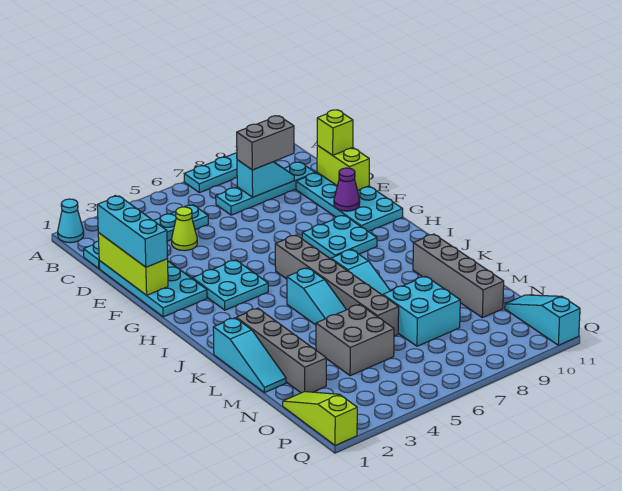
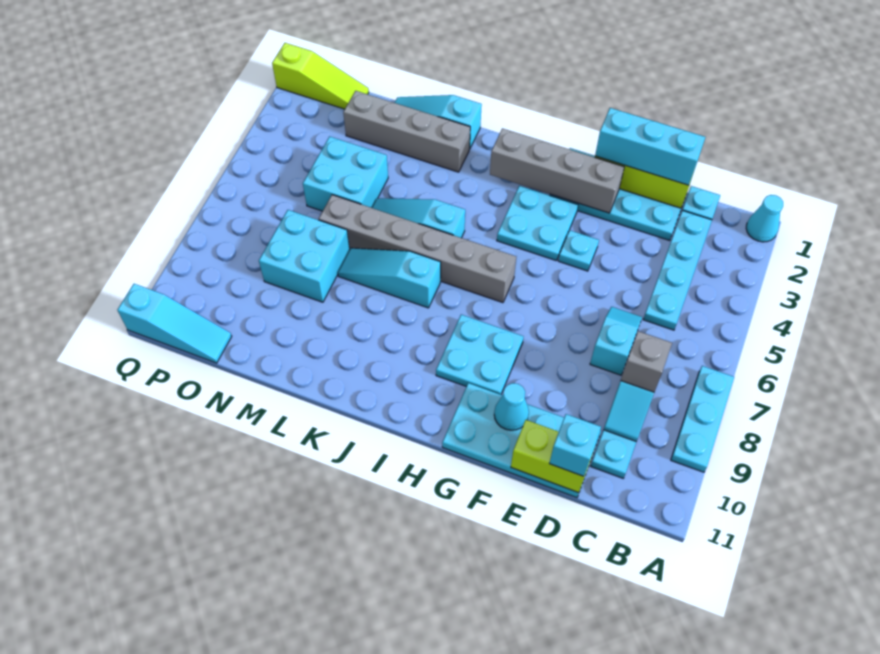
grey 1x2 brick [237,116,294,170] -> grey 1x1 brick [621,331,672,392]
lime 1x1 cone [171,207,197,251] -> none
none -> cyan 1x2 slope [590,307,642,375]
lime 1x1 brick [317,110,353,155] -> cyan 1x1 brick [549,414,601,476]
none -> cyan 1x1 plate [558,230,599,271]
purple 1x1 cone [334,168,360,211] -> cyan 1x1 cone [494,383,529,430]
grey 1x4 brick [413,234,504,318] -> grey 1x4 brick moved to [490,128,624,213]
grey 2x2 brick [316,304,394,376] -> cyan 2x2 brick [303,136,388,211]

